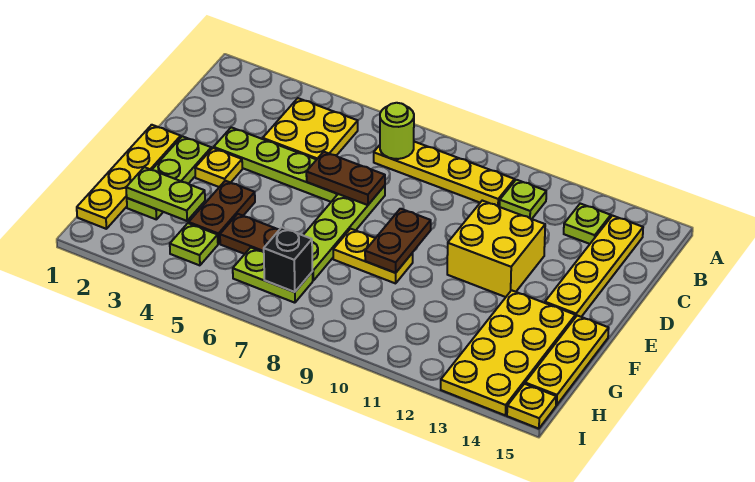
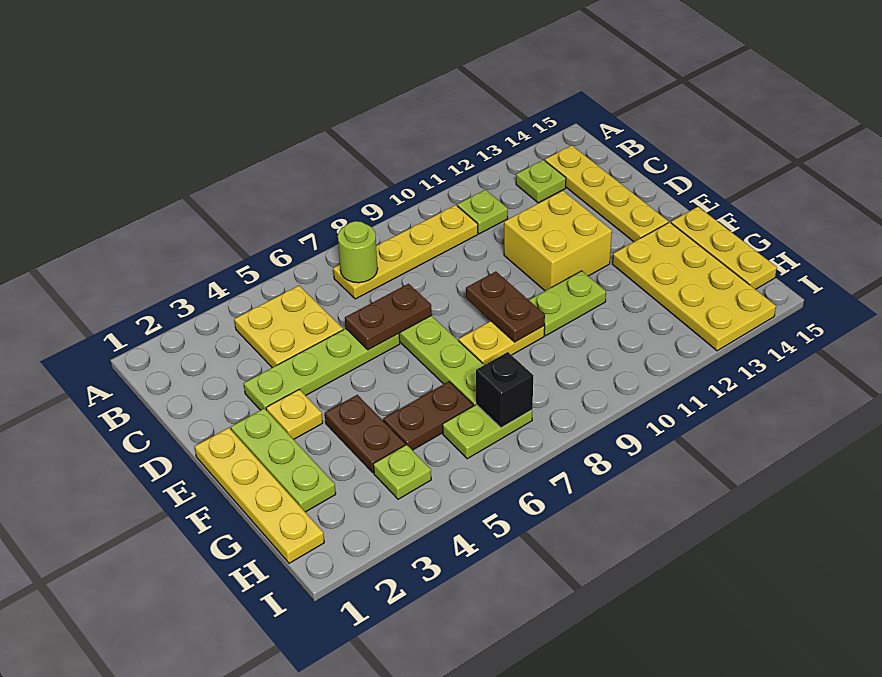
lime 1x2 plate [126,167,205,221] -> lime 1x2 plate moved to [529,271,606,336]
yellow 1x1 plate [507,384,556,429] -> none

